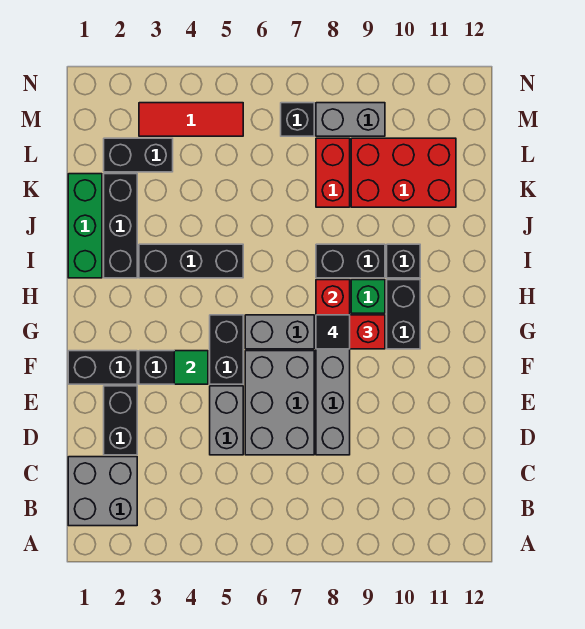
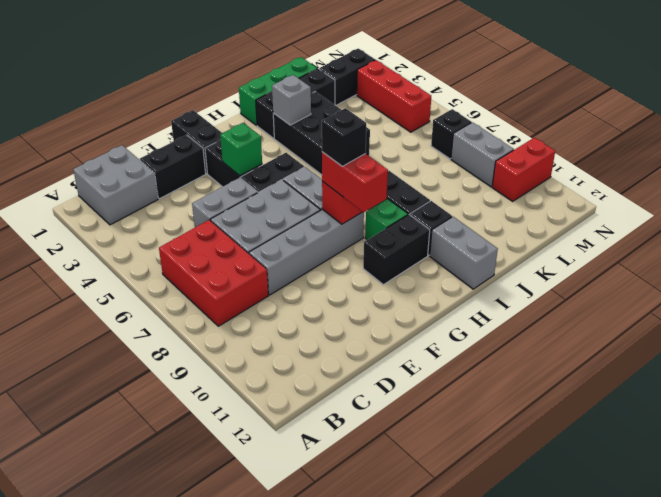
green 1x1 tile [174,351,208,384] -> green 1x1 brick [220,123,262,176]
black 1x1 tile [316,315,350,349] -> black 1x1 brick [322,108,366,166]
black 1x3 brick [139,244,243,278] -> black 2x3 brick [273,92,370,175]
none -> grey 1x1 brick [272,75,311,125]
none -> grey 1x2 brick [430,217,498,289]
red 1x2 brick [316,138,350,207] -> red 1x2 brick moved to [492,138,555,201]
red 2x3 brick [351,138,456,207] -> red 2x3 brick moved to [159,220,268,326]
black 1x2 brick [104,138,173,172] -> black 1x2 brick turned to [319,49,375,105]
red 1x3 tile [139,103,243,136] -> red 1x3 brick [357,60,431,132]

